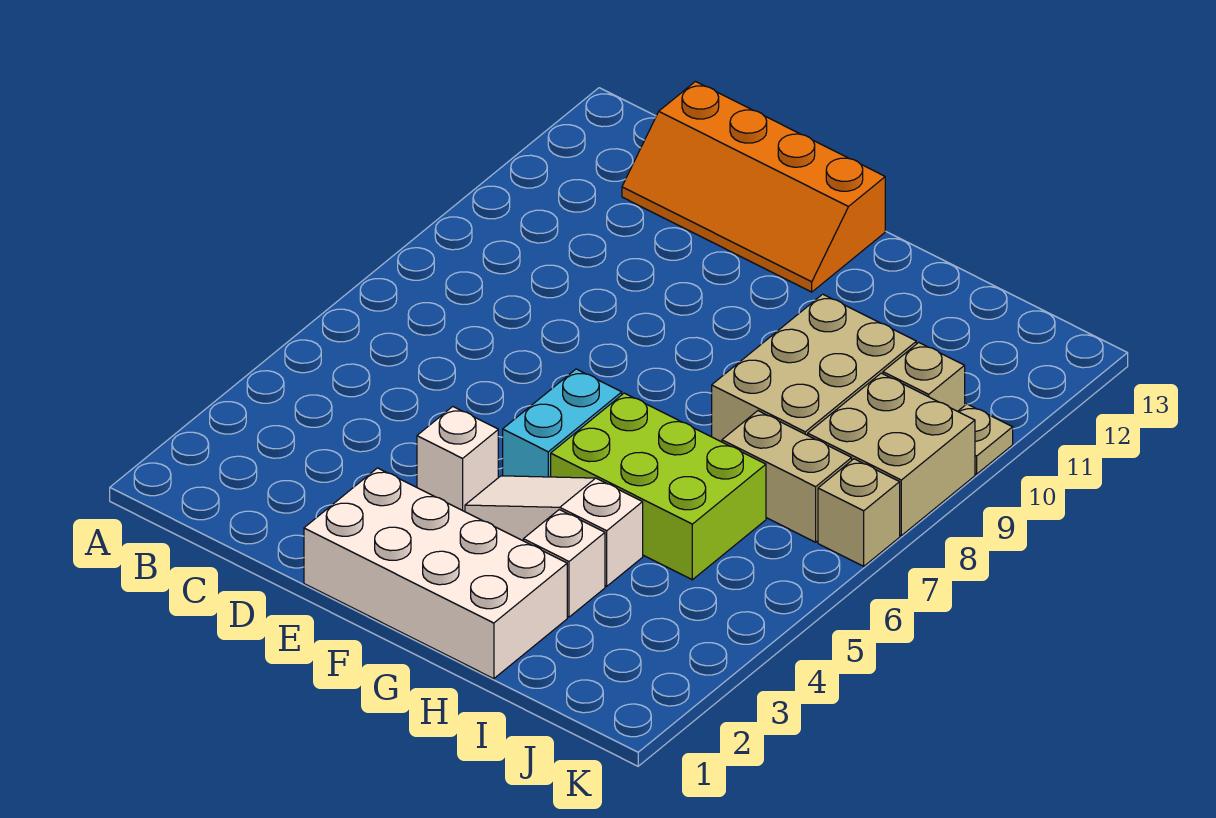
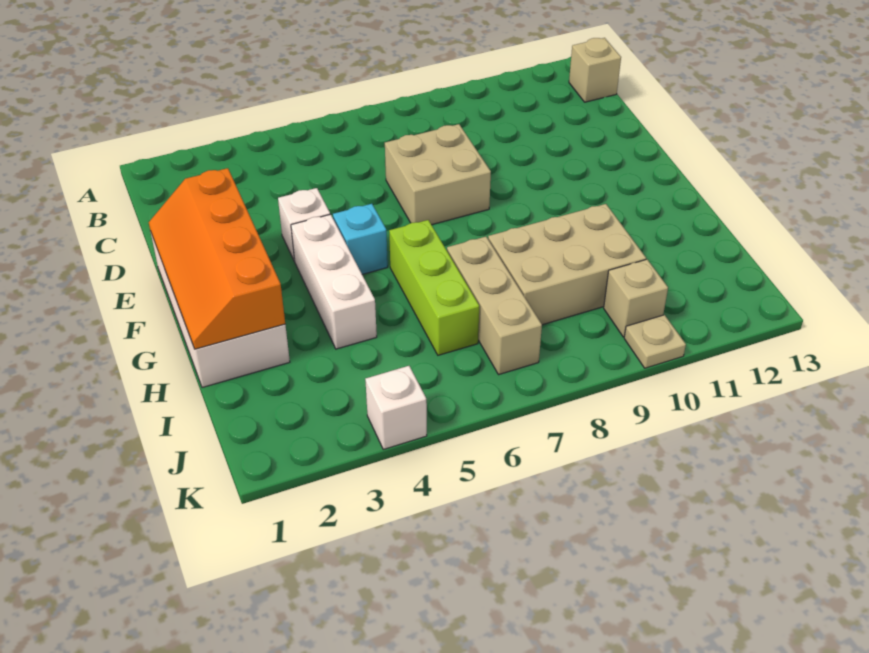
orange 2x4 slope [622,82,885,292] -> orange 2x4 slope moved to [149,168,285,349]
white 1x3 slope [465,476,643,586] -> white 1x3 brick [291,214,377,349]
cyan 1x2 brick [503,369,622,477] -> cyan 1x1 brick [333,204,388,274]
lime 2x3 brick [551,393,766,580] -> lime 1x3 brick [389,220,479,355]
white 1x1 brick [523,510,605,617] -> white 1x1 brick moved to [365,366,427,449]
tan 1x2 brick [722,411,852,542] -> tan 1x3 brick [447,237,542,375]
tan 2x2 brick [808,373,975,536] -> tan 2x2 brick moved to [385,124,491,225]
tan 1x1 brick [818,459,900,566] -> tan 1x1 brick moved to [569,38,621,102]

